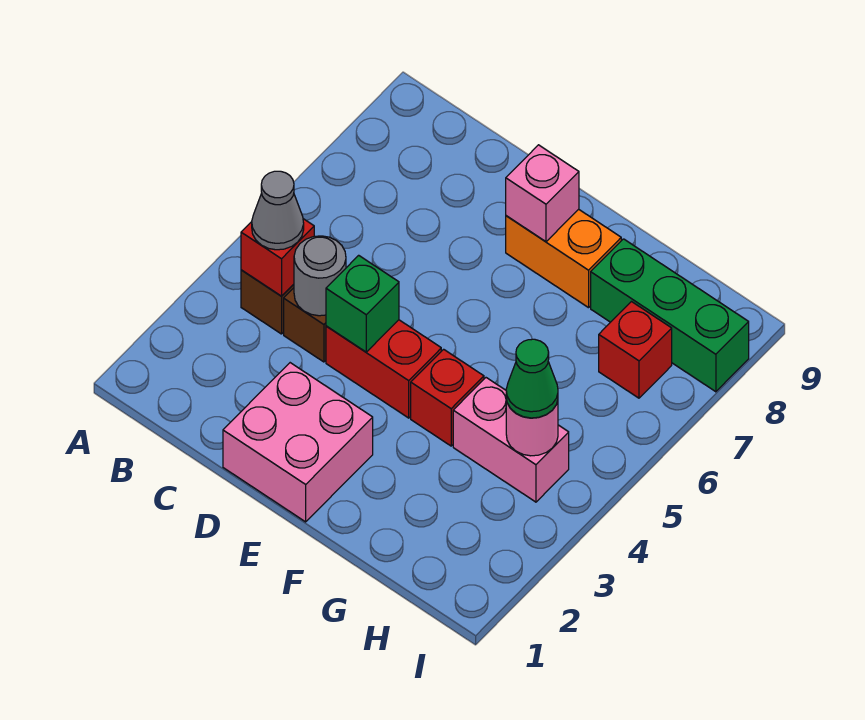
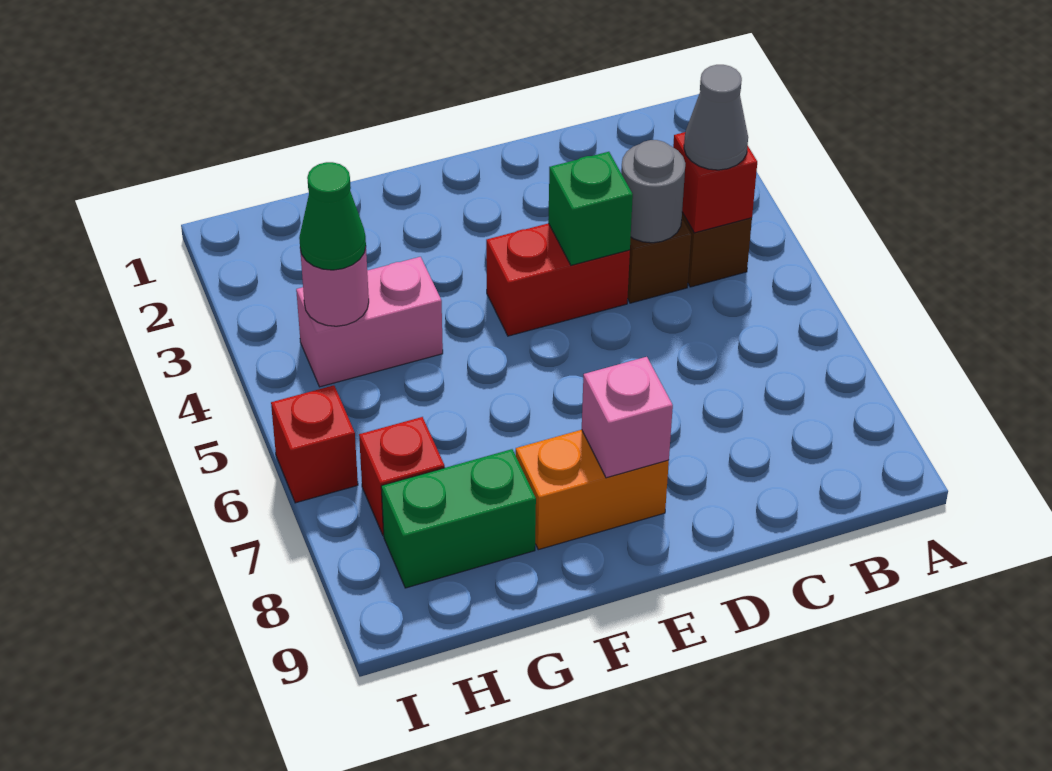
pink 2x2 brick [223,363,373,522] -> none
red 1x1 brick [411,349,484,446] -> red 1x1 brick moved to [271,385,358,503]
green 1x3 brick [591,239,749,392] -> green 1x2 brick [381,449,536,588]

